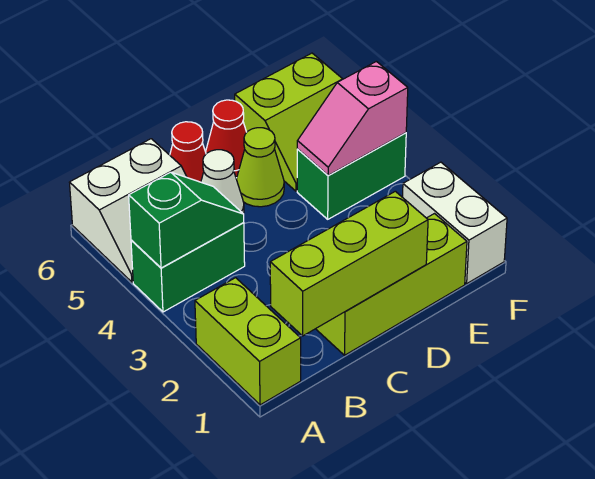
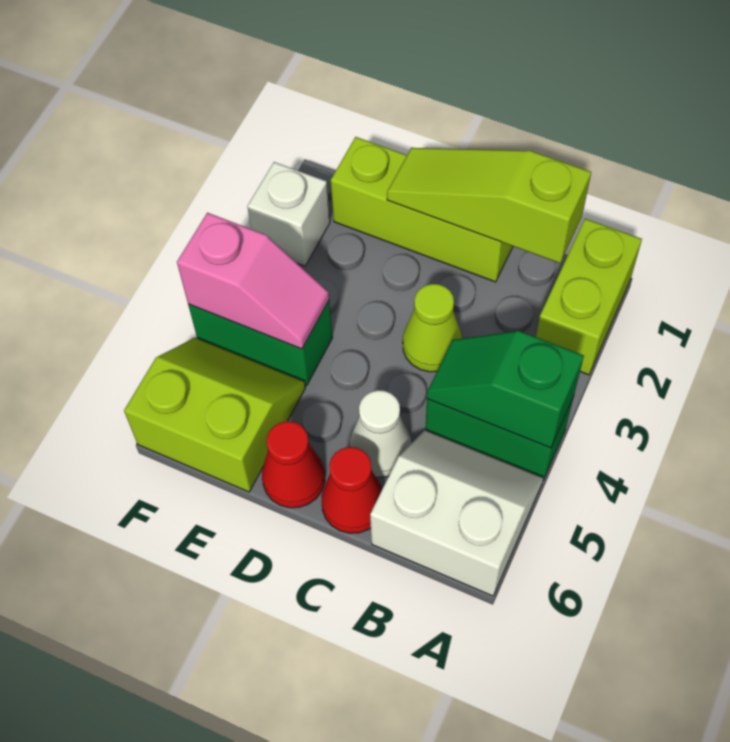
lime 1x3 brick [270,191,428,336] -> lime 1x3 slope [387,148,591,263]
lime 1x1 cone [236,128,284,207] -> lime 1x1 cone moved to [403,284,462,372]
white 1x2 brick [403,162,507,283] -> white 1x1 brick [247,162,330,266]

